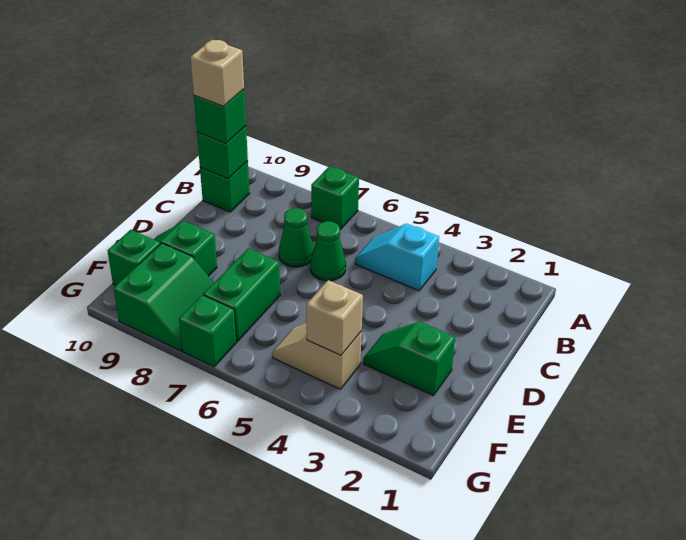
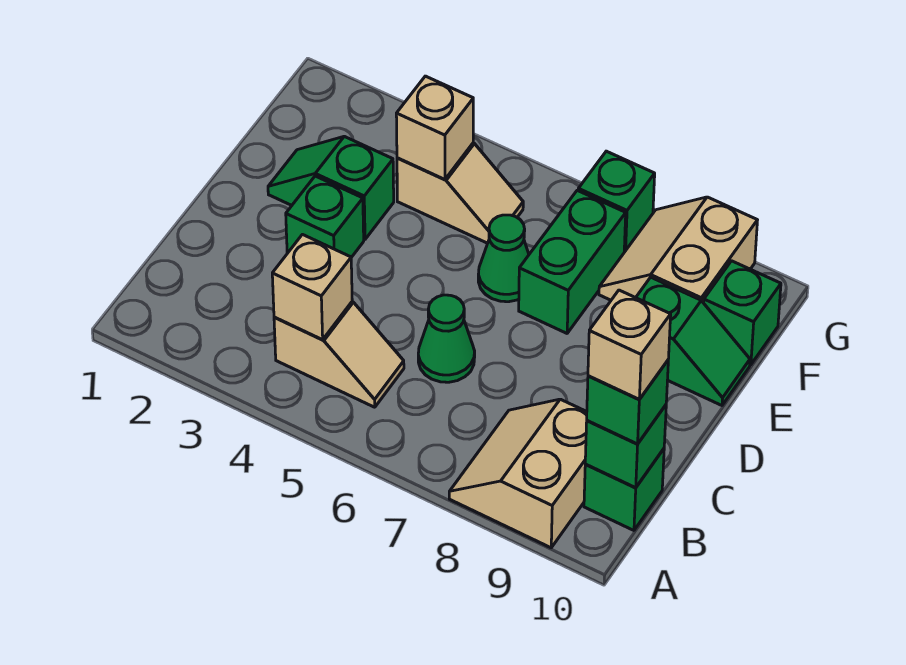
green 1x1 brick [311,166,359,229] -> green 1x1 brick moved to [286,176,364,257]
none -> tan 2x2 slope [449,399,587,548]
cyan 1x2 slope [355,223,439,291] -> tan 1x2 slope [274,302,404,407]
none -> tan 1x1 brick [272,235,352,340]
green 1x1 cone [279,208,314,267] -> green 1x1 cone moved to [478,215,529,302]
green 1x2 slope [363,322,455,396] -> green 1x2 slope turned to [268,136,394,239]
green 2x2 slope [113,243,214,351] -> tan 2x2 slope [599,197,757,303]

